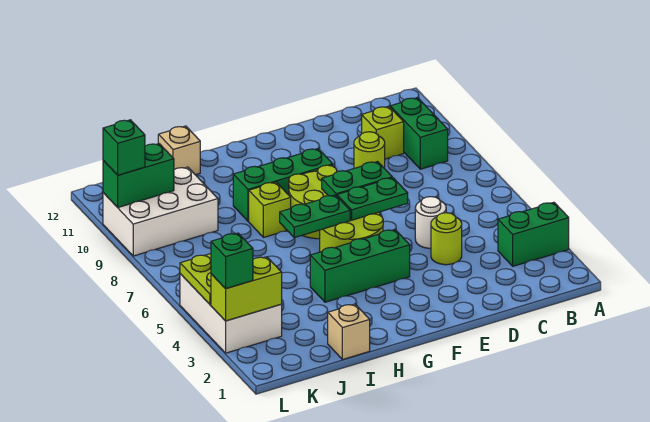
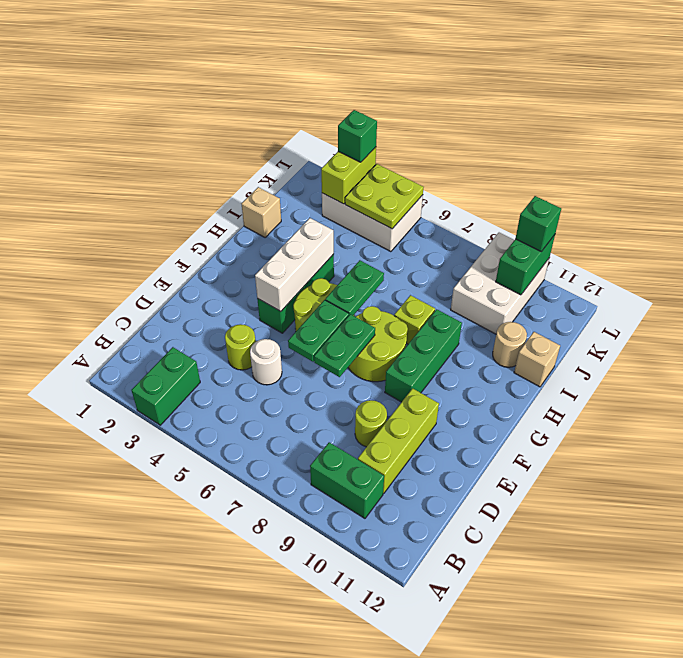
lime 1x1 brick [362,106,404,159] -> lime 1x3 brick [358,388,439,493]
none -> white 1x3 brick [255,218,334,312]
none -> tan 1x1 round brick [493,322,527,367]

